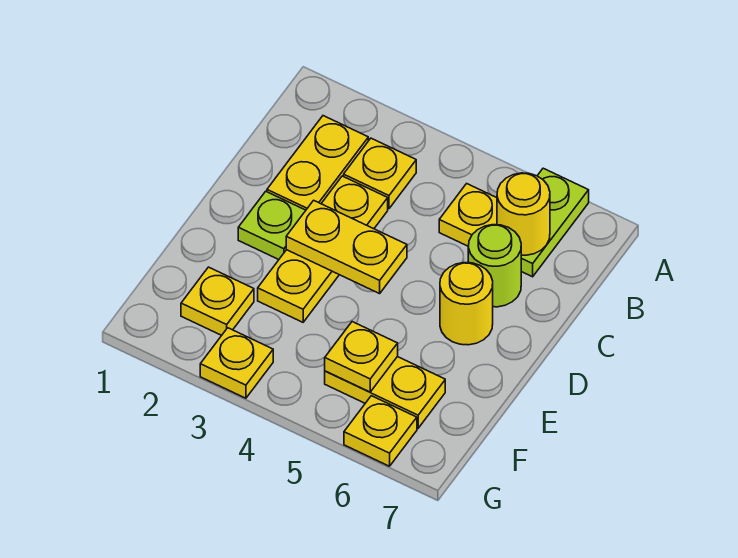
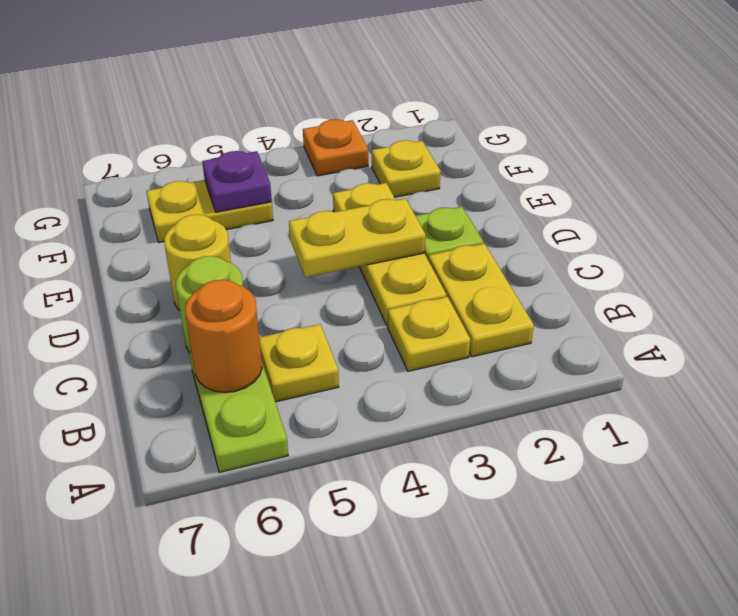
yellow 1x1 round brick [497,173,550,255] -> orange 1x1 round brick [185,280,262,392]
yellow 1x1 plate [325,322,398,392] -> purple 1x1 plate [202,151,272,212]
yellow 1x1 plate [200,328,273,398] -> orange 1x1 plate [303,119,368,176]
yellow 1x1 plate [344,396,417,466] -> none

